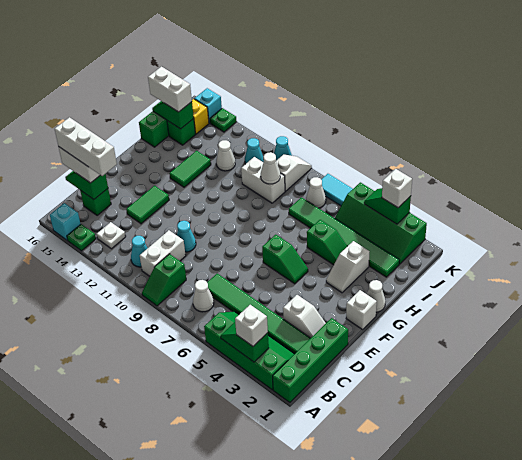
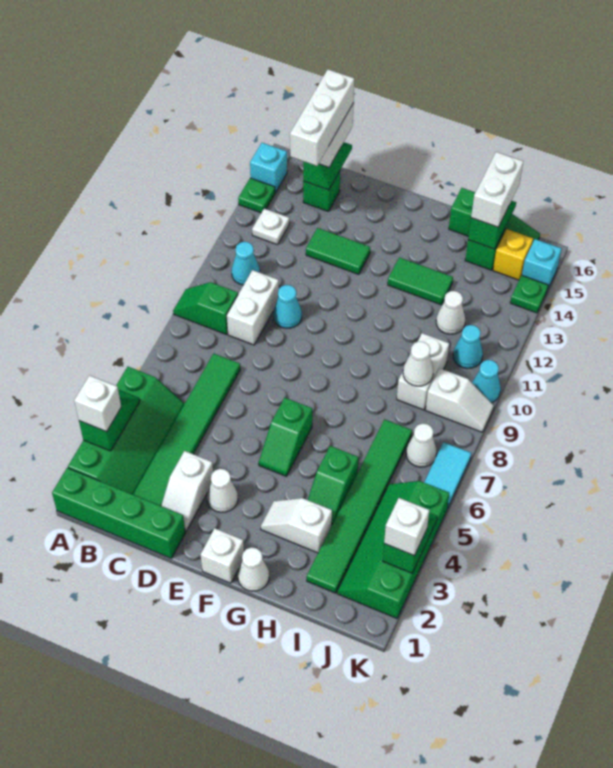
white 1x1 cone [193,280,214,312] -> white 1x1 cone moved to [207,469,238,512]
white 1x2 brick [140,230,186,276] -> white 1x2 brick turned to [227,270,279,345]

